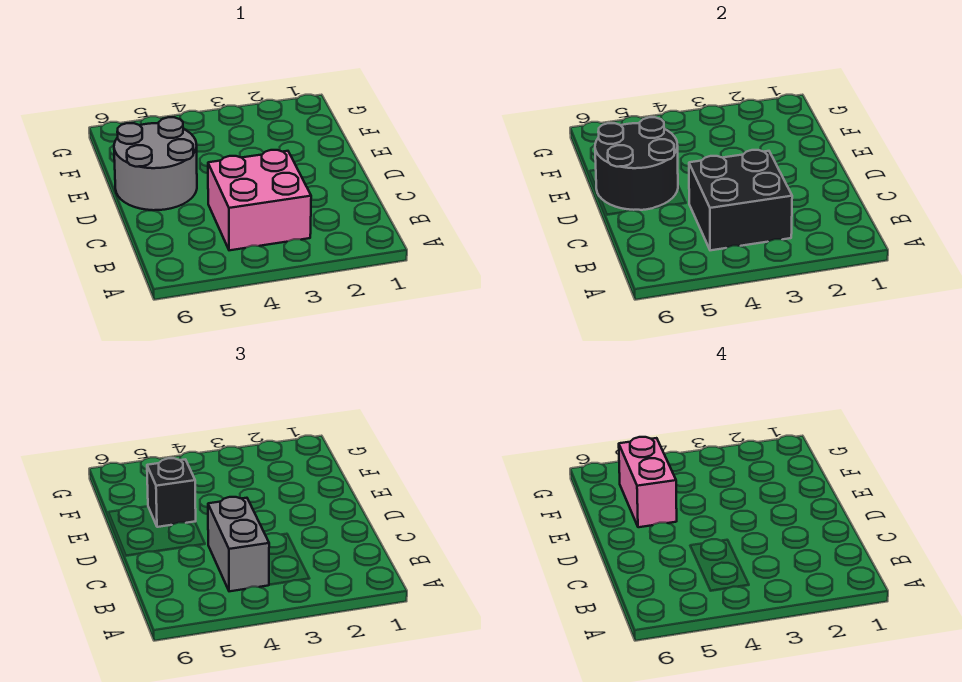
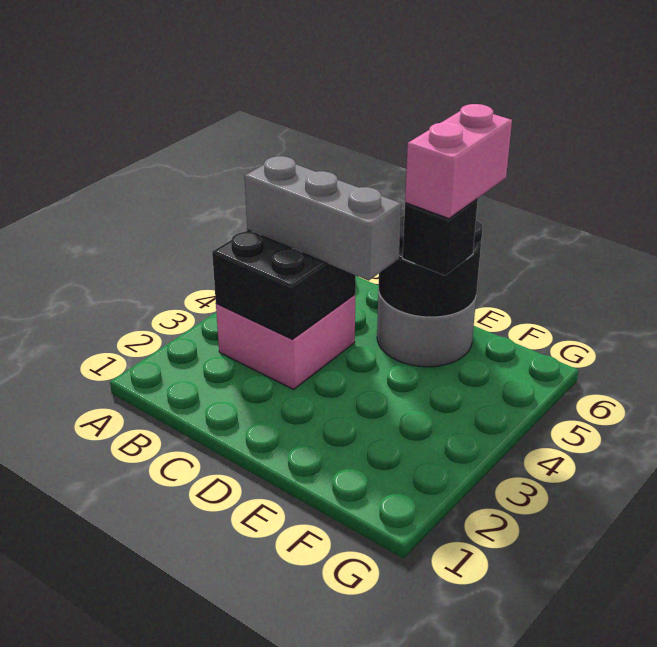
grey 1x2 brick [208,497,269,591] -> grey 1x3 brick [245,156,401,281]
pink 1x2 brick [619,437,677,527] -> pink 1x2 brick turned to [405,104,512,219]

